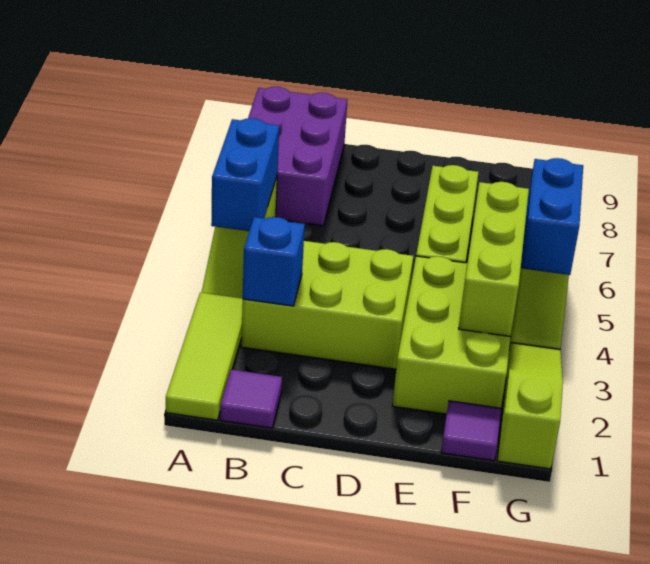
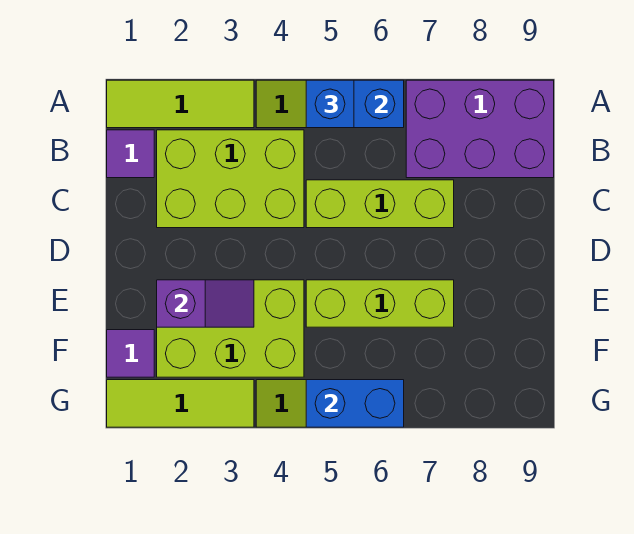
lime 2x3 brick [241,241,413,369] -> lime 2x3 brick turned to [157,130,304,228]
blue 1x1 brick [243,217,305,306] -> blue 1x1 brick moved to [306,80,354,128]
none -> purple 1x2 slope [157,280,254,327]
lime 1x3 brick [459,182,529,337] -> lime 1x3 brick moved to [306,180,454,228]
lime 1x3 slope [497,343,563,469] -> lime 1x3 tile [107,380,254,427]

